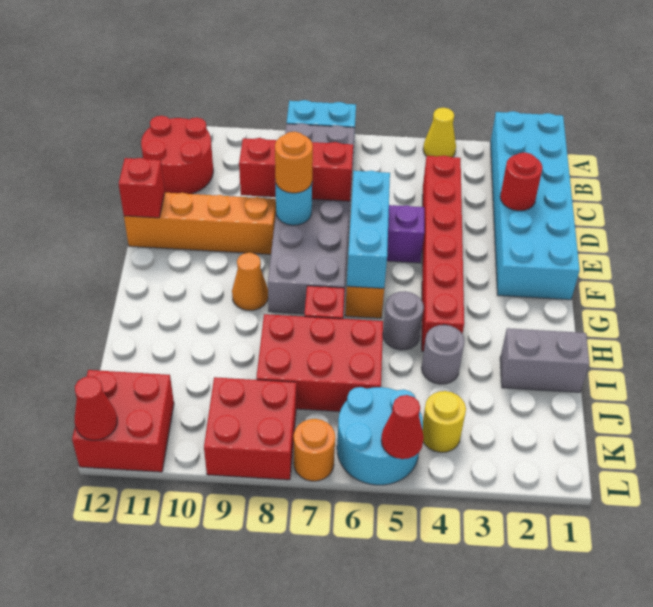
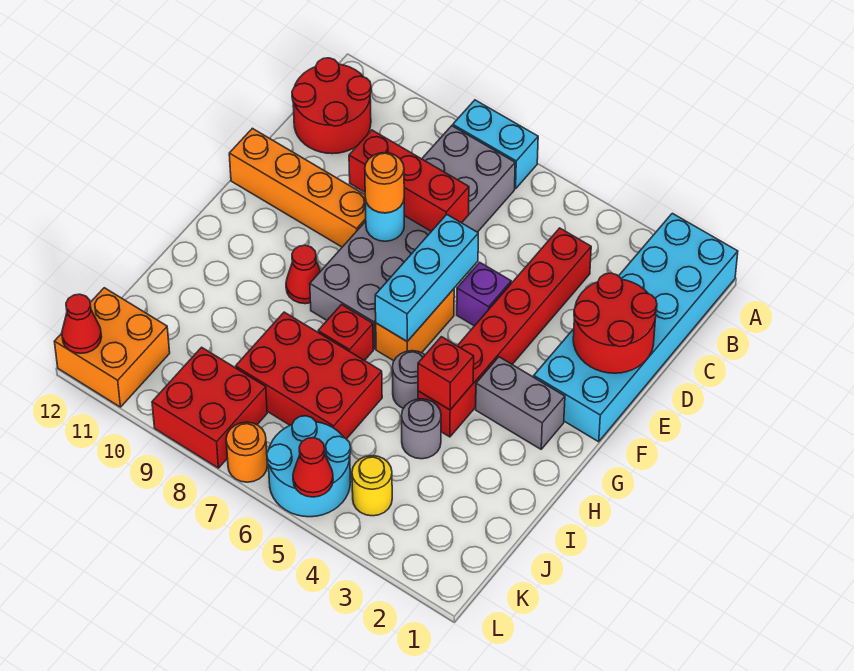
yellow 1x1 cone [423,108,456,157] -> none
red 1x1 round brick [500,153,543,211] -> red 2x2 round brick [573,273,657,373]
red 1x1 brick [119,158,165,218] -> red 1x1 brick moved to [418,337,474,410]
orange 1x1 cone [232,253,268,310] -> red 1x1 cone [286,245,320,304]
grey 1x2 brick [500,328,590,392] -> grey 1x2 brick moved to [476,357,565,449]
red 2x2 brick [72,370,174,472] -> orange 2x2 brick [54,288,170,407]

